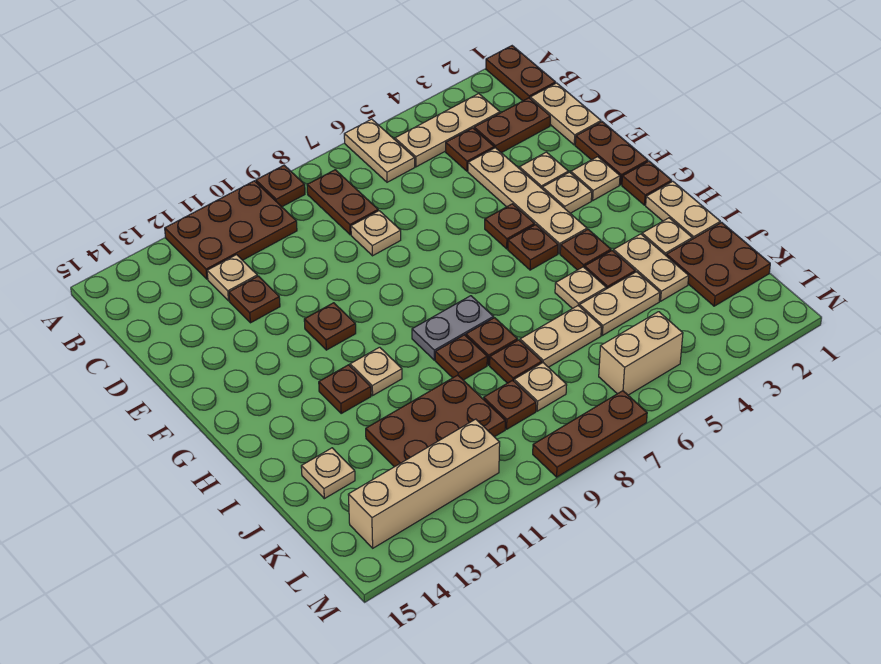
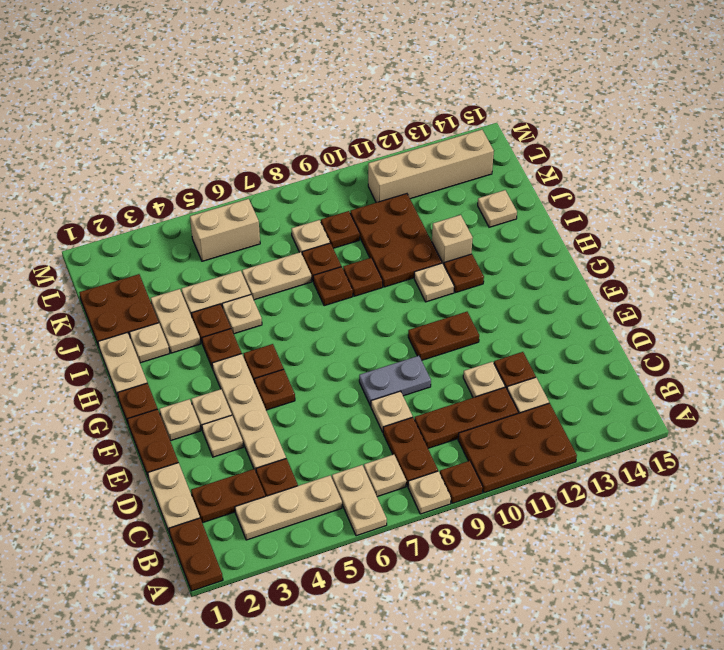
none -> tan 1x1 plate [408,471,451,514]
none -> tan 1x1 plate [364,454,406,497]
none -> tan 1x1 plate [463,362,505,398]
brown 1x1 plate [304,303,356,350] -> brown 1x2 plate [408,312,479,360]
grey 1x2 plate [412,296,493,360] -> grey 1x2 plate moved to [359,356,431,406]
none -> tan 1x1 brick [432,215,473,265]
brown 2x3 plate [366,375,505,467] -> brown 2x3 plate turned to [350,194,442,287]
brown 1x3 plate [533,391,647,477] -> brown 1x3 plate moved to [415,387,518,448]

